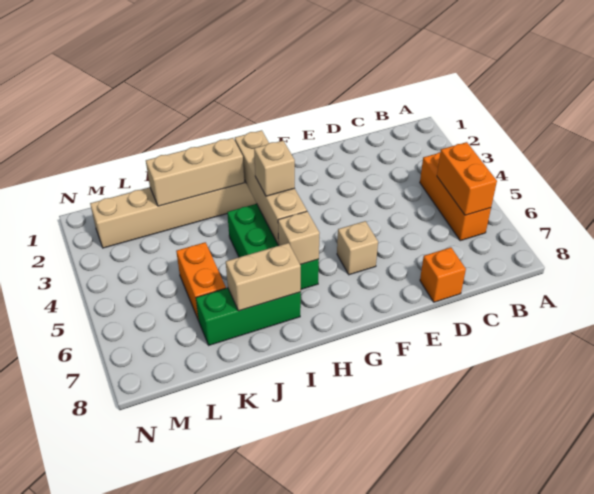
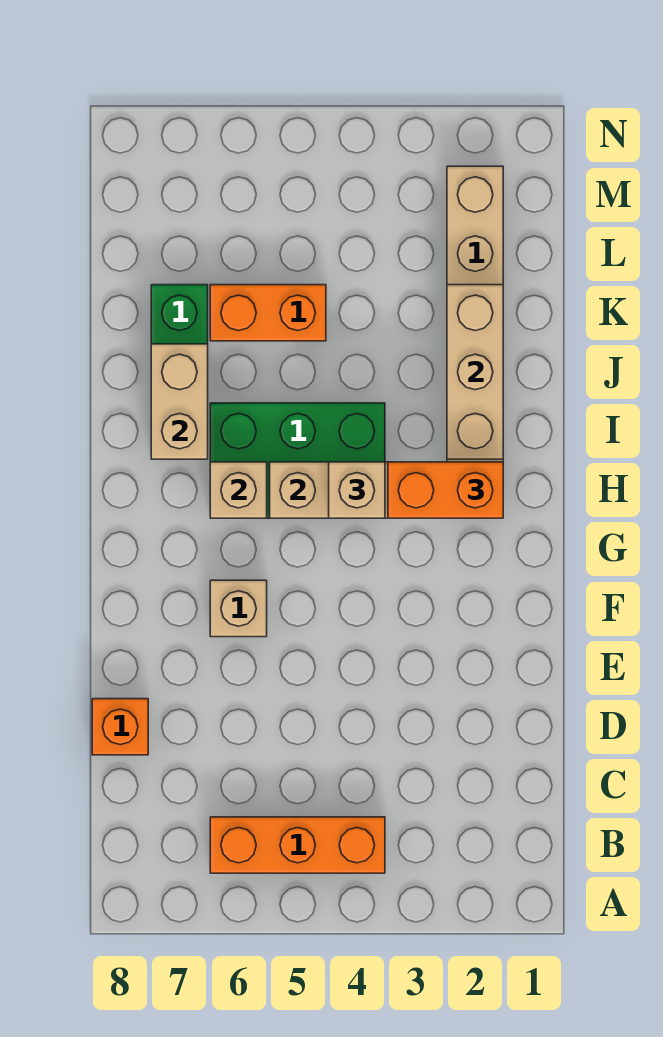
orange 1x2 brick [437,142,497,215] -> orange 1x2 brick moved to [388,462,503,518]

